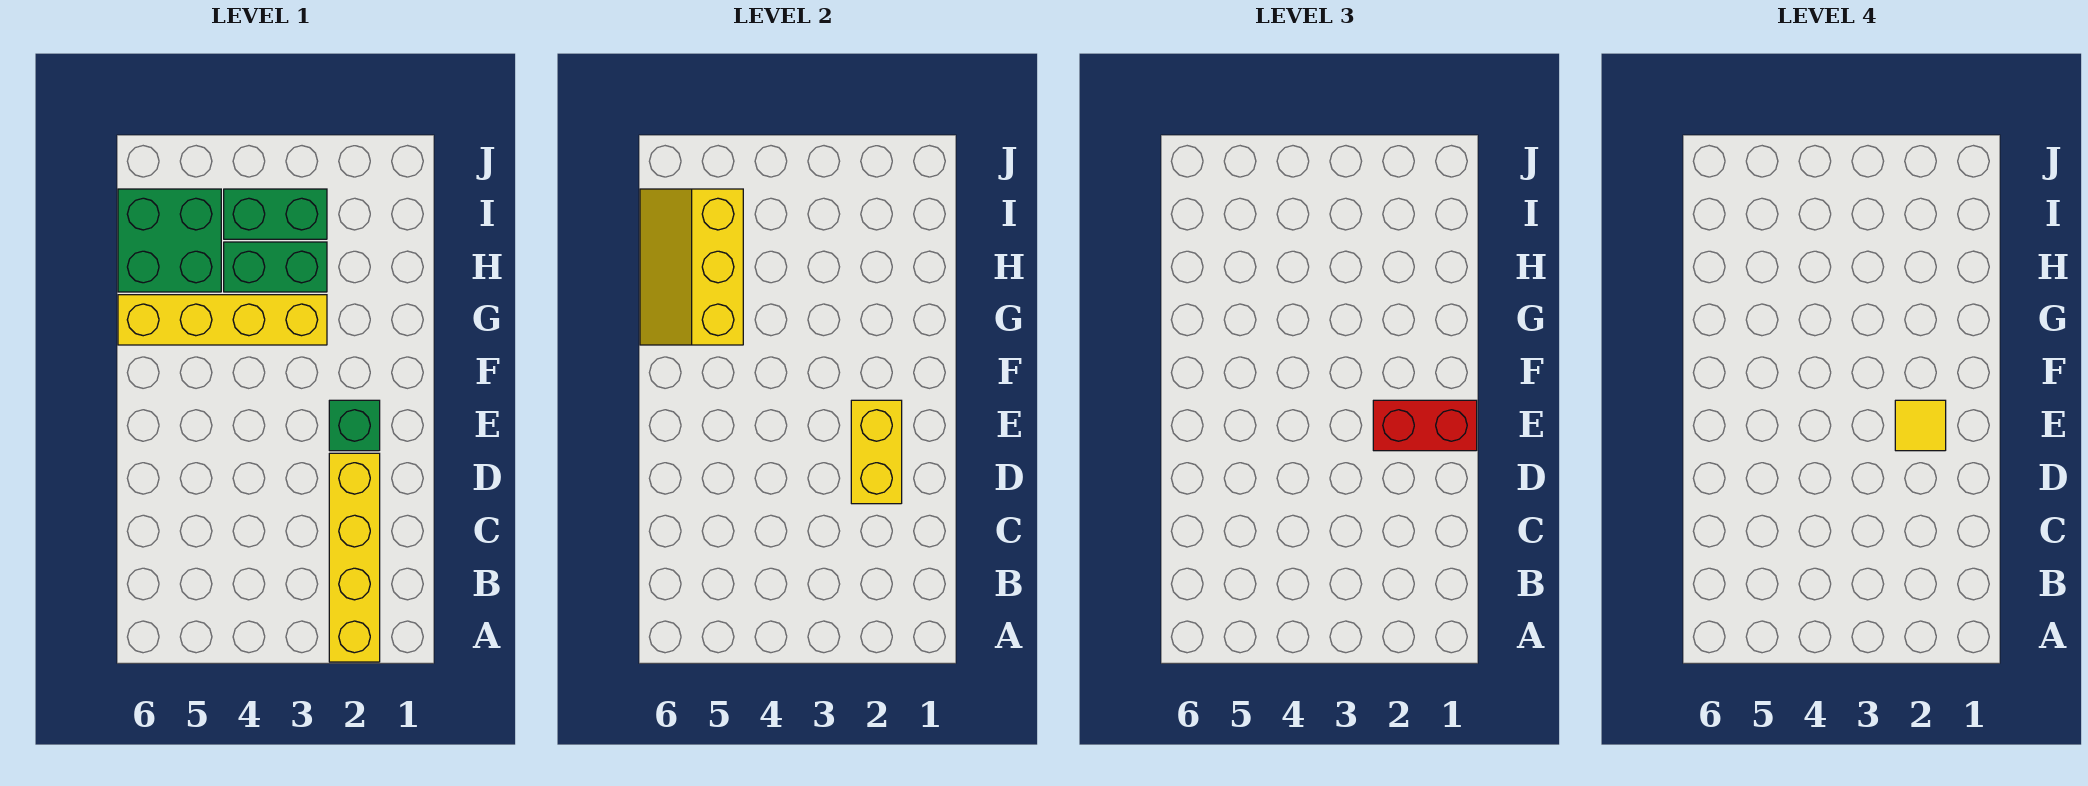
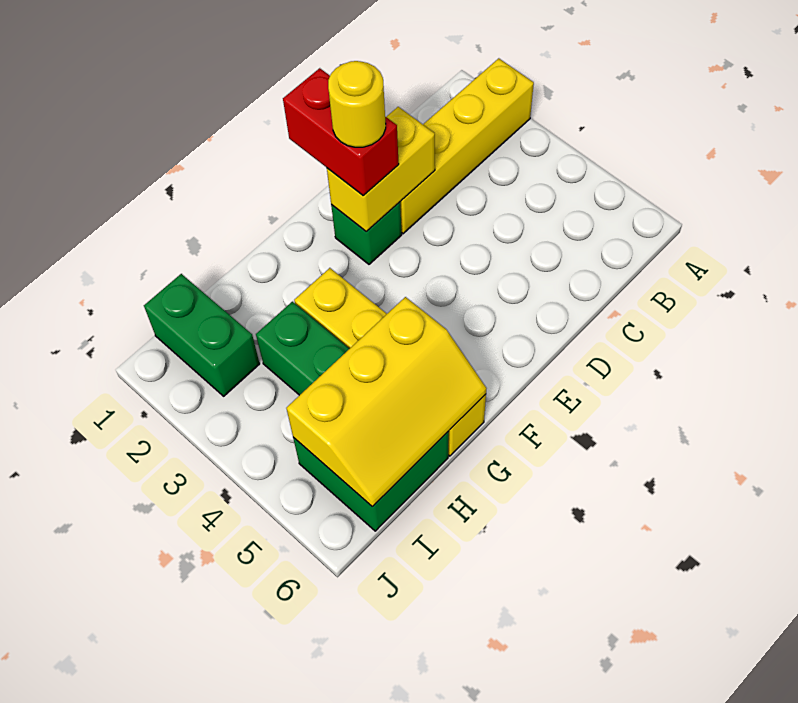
yellow 1x1 tile [1895,400,1946,451] -> yellow 1x1 round brick [328,61,386,147]
green 1x2 brick [224,189,327,239] -> green 1x2 brick moved to [144,274,260,396]

